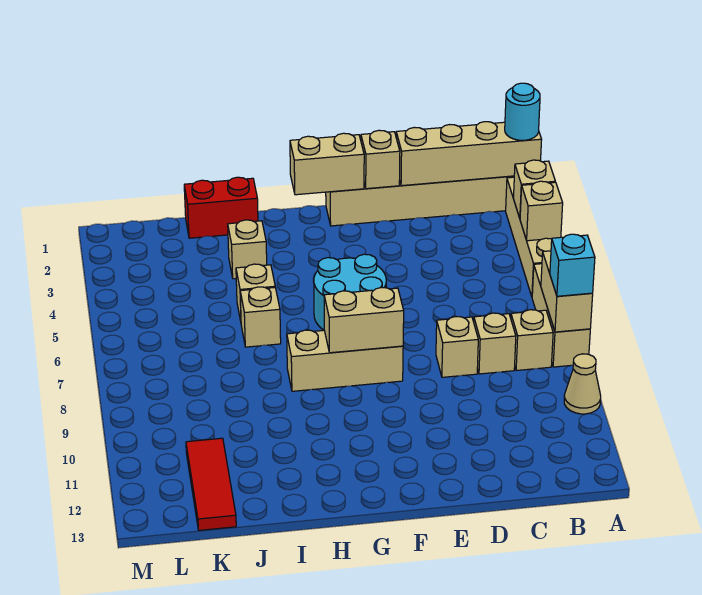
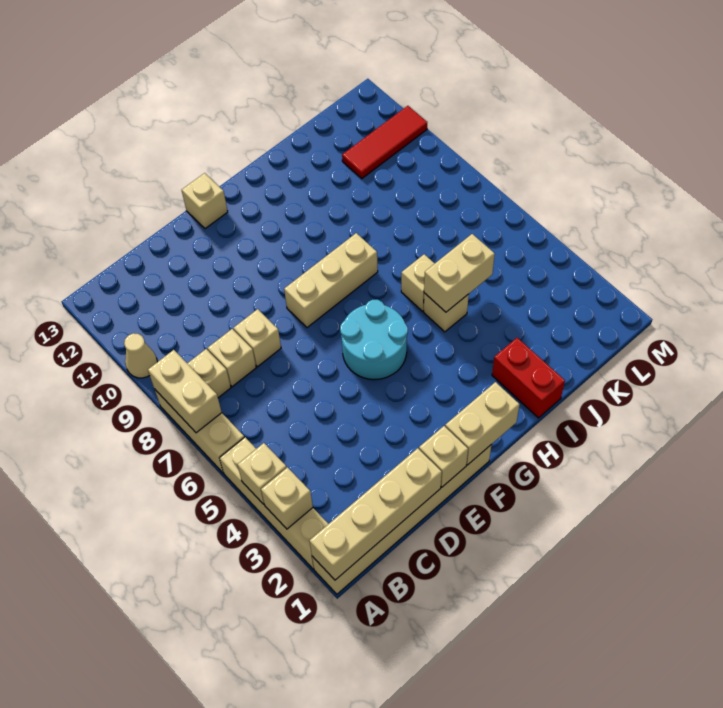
cyan 1x1 round brick [505,83,540,140] -> none
cyan 1x1 brick [550,234,595,296] -> none
tan 1x2 brick [324,288,404,353] -> tan 1x2 brick moved to [424,234,495,312]
red 1x2 brick [184,177,258,238] -> red 1x2 brick turned to [492,338,565,418]
tan 1x1 brick [228,220,267,279] -> tan 1x1 brick moved to [182,173,228,229]
red 1x3 tile [186,438,236,530] -> red 1x3 tile turned to [342,106,427,179]

